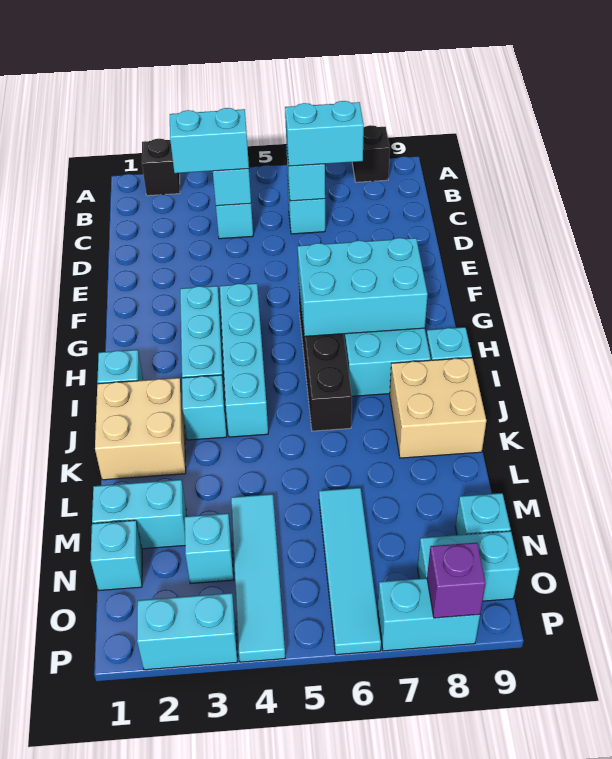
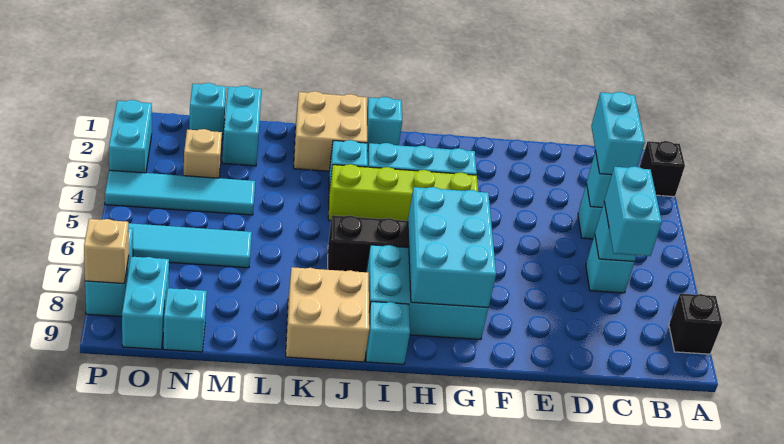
cyan 1x4 brick [220,283,268,437] -> lime 1x4 brick [328,164,478,221]
cyan 1x1 brick [185,513,234,584] -> tan 1x1 brick [183,129,222,178]
purple 1x1 brick [427,543,486,618] -> tan 1x1 brick [84,219,129,284]

